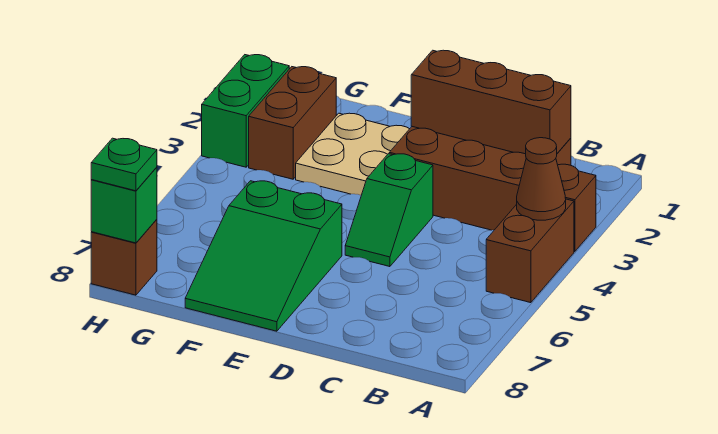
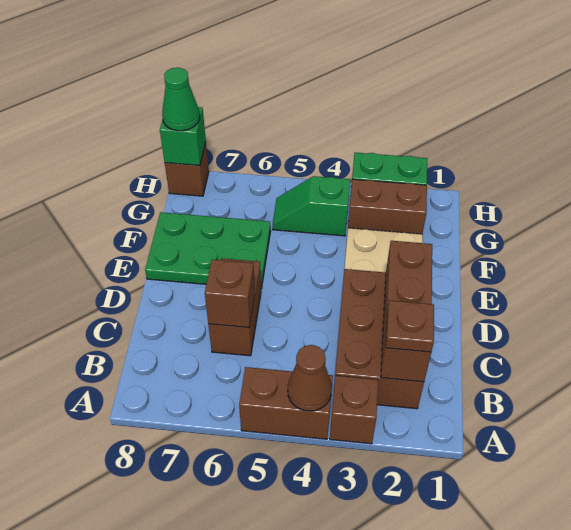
none -> brown 1x1 plate [386,300,434,352]
none -> brown 1x2 brick [208,258,261,356]
none -> brown 1x1 brick [205,259,255,328]
green 1x2 slope [345,154,433,267] -> green 1x2 slope moved to [272,176,350,236]
green 2x3 slope [185,181,342,331] -> green 2x3 plate [145,212,271,288]
green 1x1 plate [91,138,157,191] -> green 1x1 cone [162,68,200,131]

